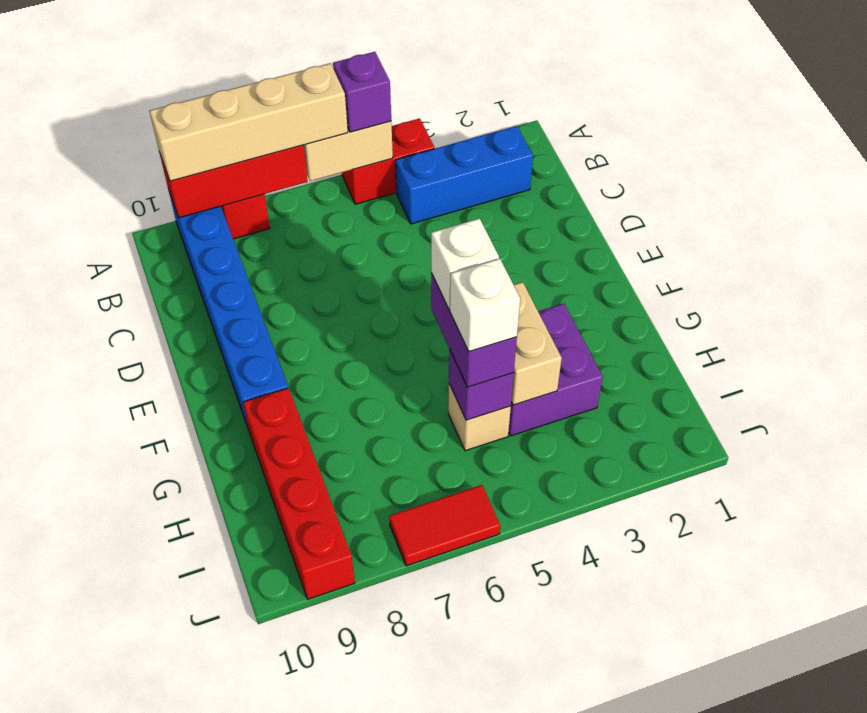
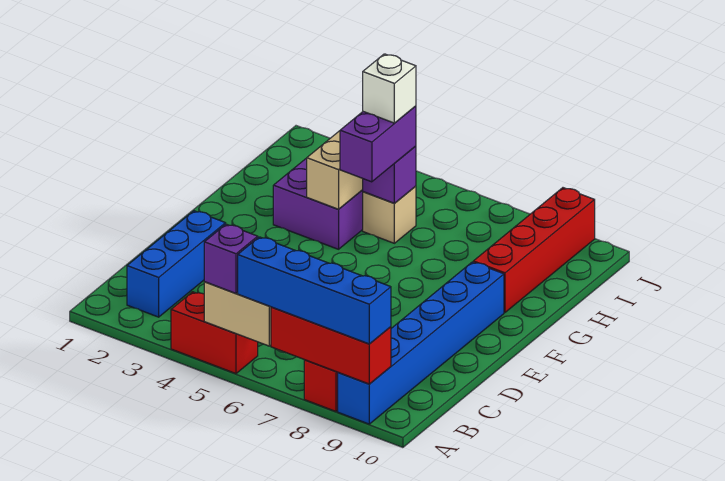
tan 1x4 brick [149,63,348,181] -> blue 1x4 brick [238,237,391,344]
blue 1x3 brick [396,126,533,224] -> blue 1x3 brick turned to [127,211,226,317]
white 1x1 brick [431,219,499,310] -> none
red 1x2 tile [389,485,500,566] -> none

